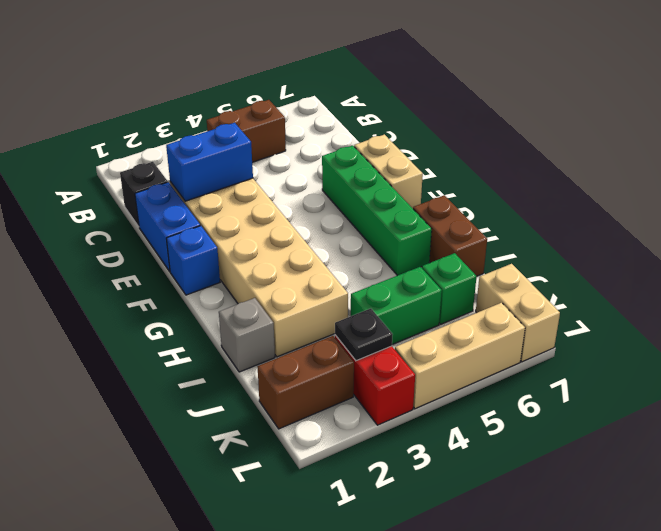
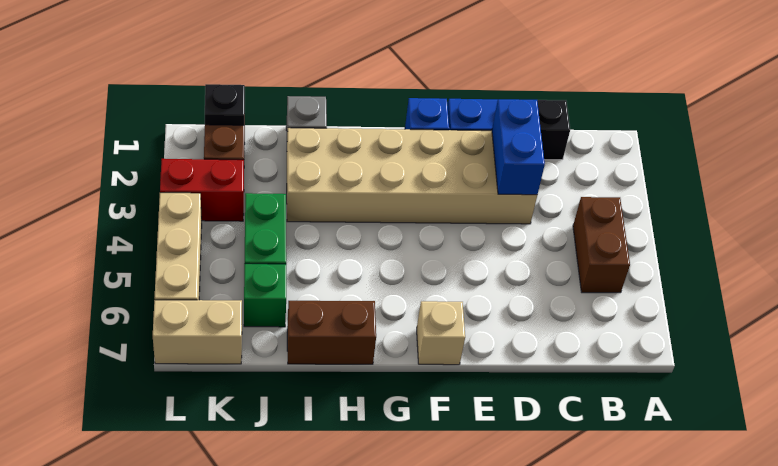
green 1x4 brick [322,145,432,275] -> none
tan 1x2 brick [354,134,423,208] -> tan 1x1 brick [417,301,465,365]
black 1x1 plate [335,308,393,361] -> black 1x1 plate moved to [205,84,245,125]

